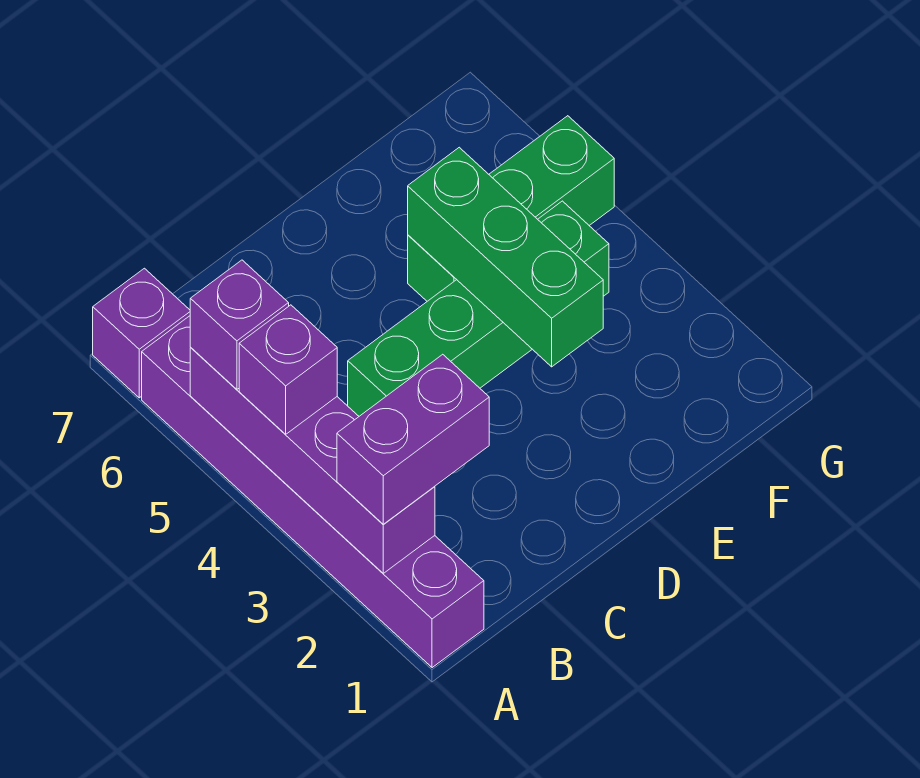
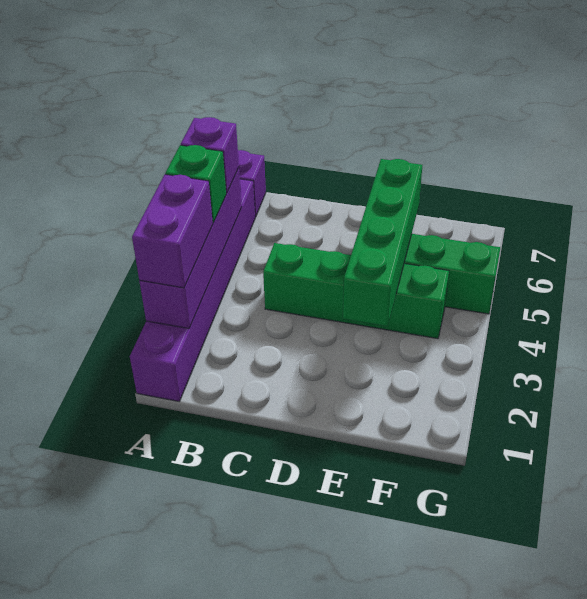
purple 1x2 brick [337,354,489,524] -> purple 1x2 brick turned to [132,174,213,288]
purple 1x1 brick [239,305,337,434] -> green 1x1 brick [165,145,226,223]
green 1x3 brick [408,147,603,367] -> green 1x4 brick [343,159,422,326]

